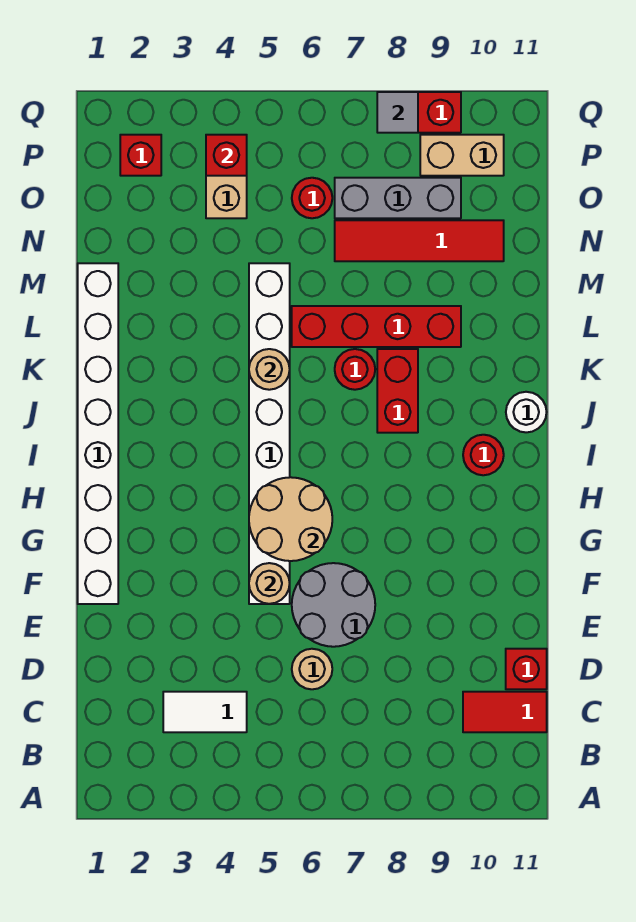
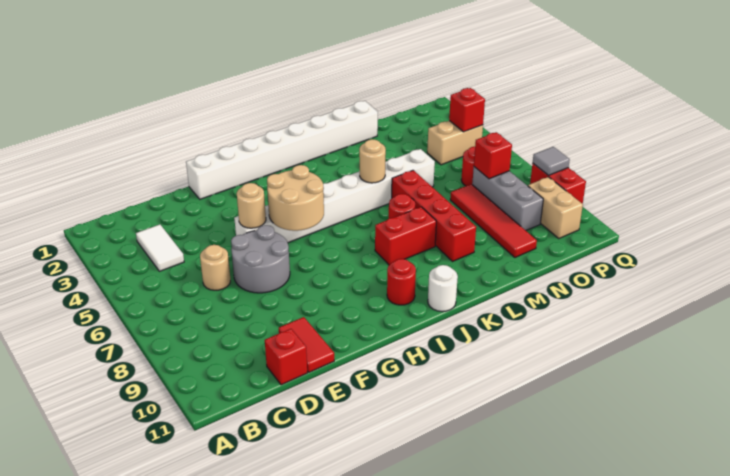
red 1x2 tile [463,692,547,732] -> red 1x2 tile moved to [279,317,334,372]
red 1x1 brick [120,135,161,176] -> red 1x1 brick moved to [474,132,512,179]

